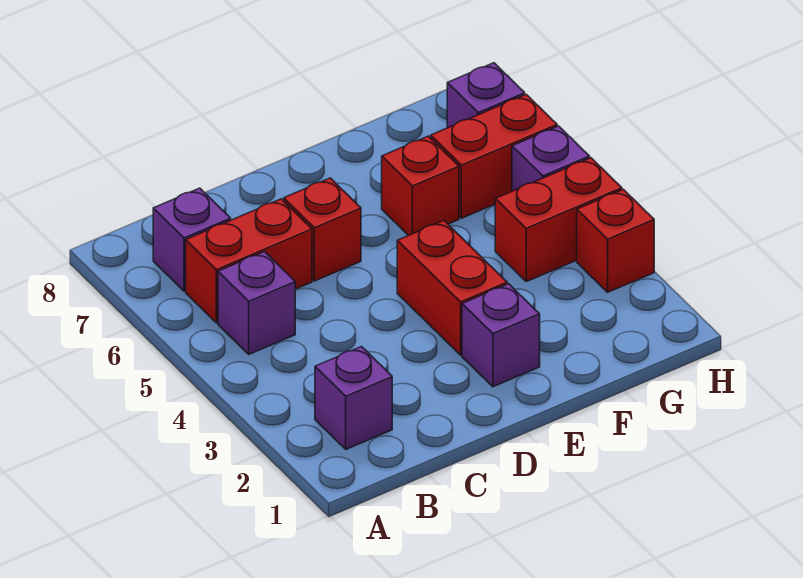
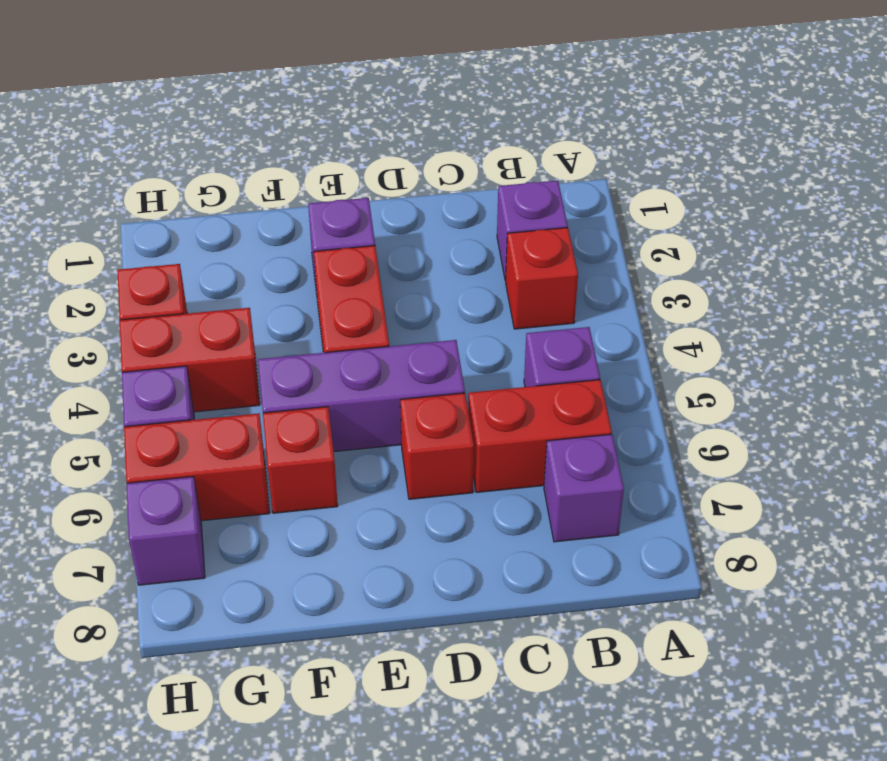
none -> red 1x1 brick [505,228,578,329]
none -> purple 1x3 brick [258,340,465,452]

